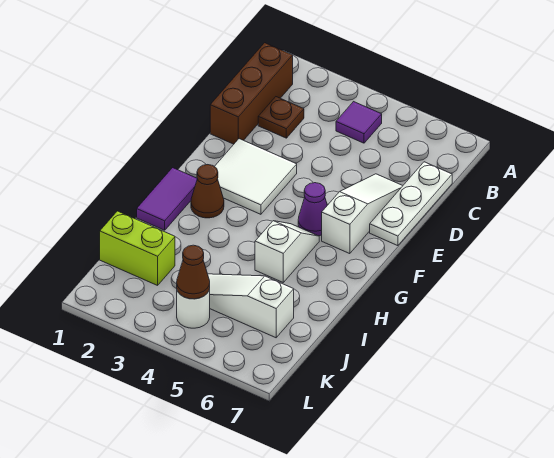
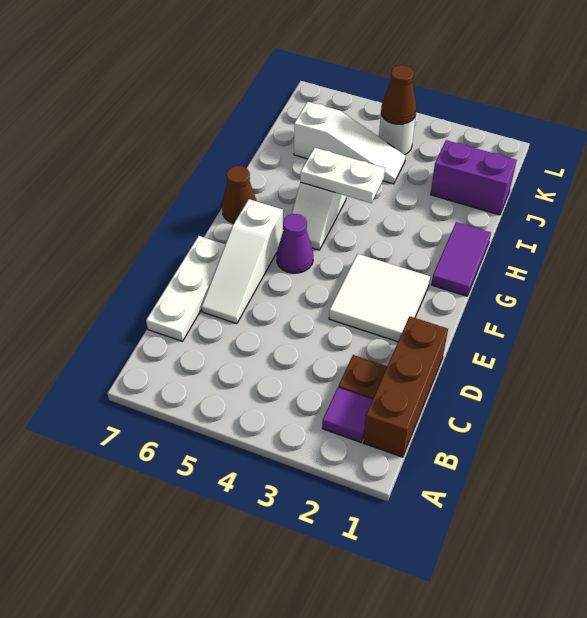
purple 1x1 tile [336,102,382,143] -> purple 1x1 tile moved to [322,388,373,442]
brown 1x1 cone [191,165,224,218] -> brown 1x1 cone moved to [222,166,256,223]
none -> white 1x2 plate [300,148,385,203]
lime 1x2 brick [100,211,175,285] -> purple 1x2 brick [430,140,517,215]

